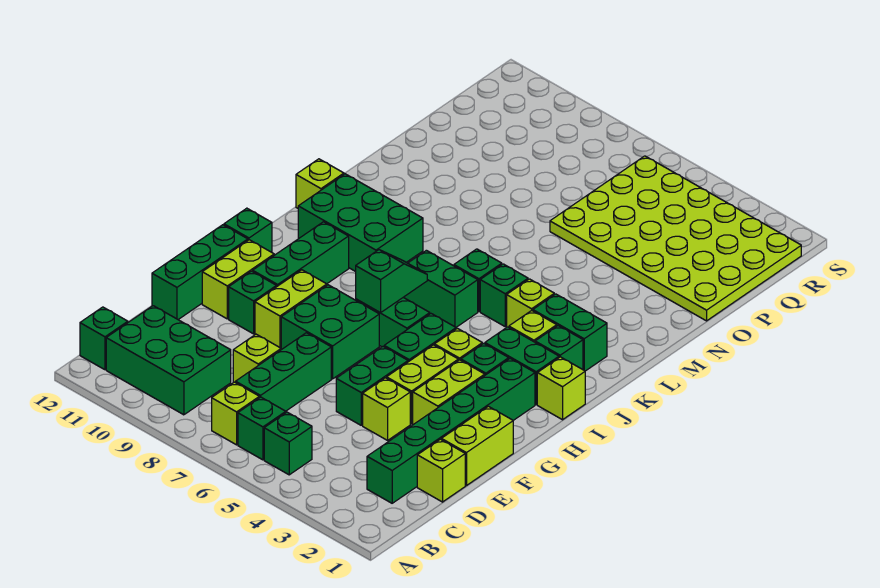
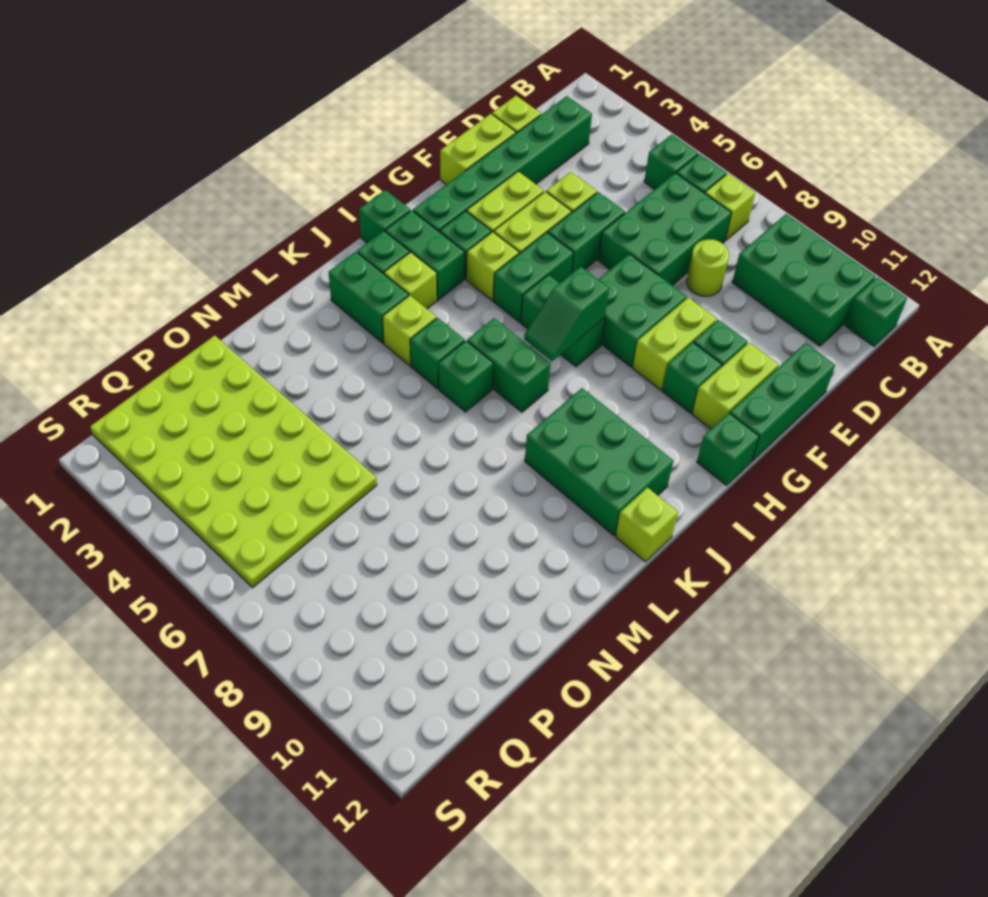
green 1x3 brick [236,333,331,411] -> green 2x3 brick [598,173,731,286]
lime 1x1 brick [233,334,281,383] -> lime 1x1 round brick [687,240,729,296]
green 1x3 brick [253,222,349,286] -> green 1x1 brick [662,342,722,413]
lime 1x1 brick [537,357,585,420] -> green 1x1 brick [359,190,410,243]

